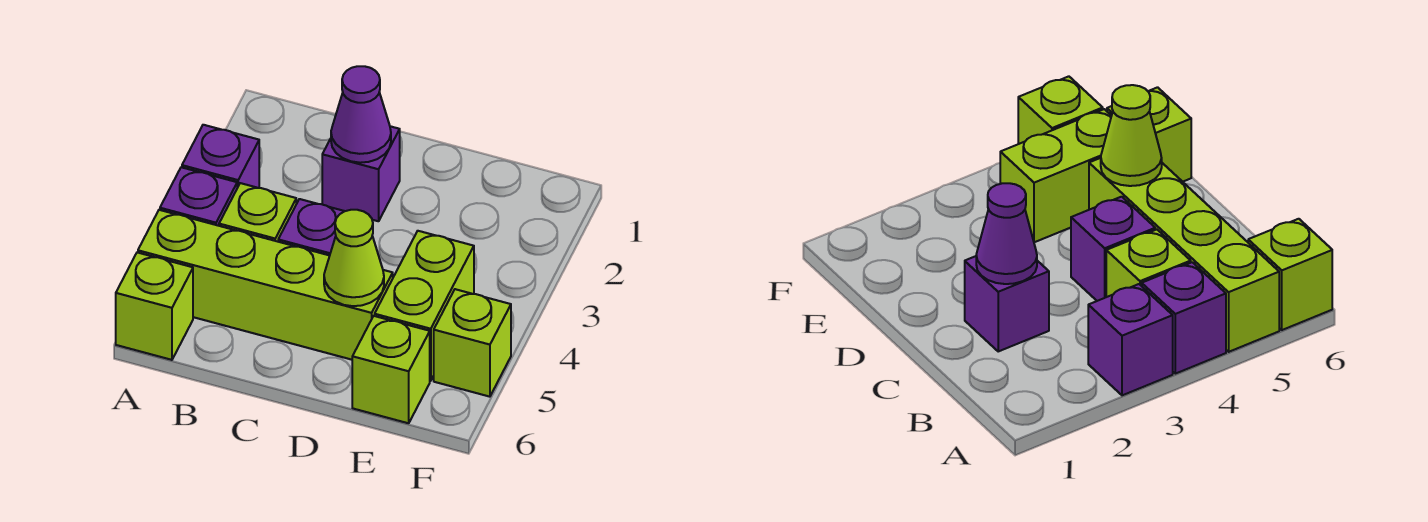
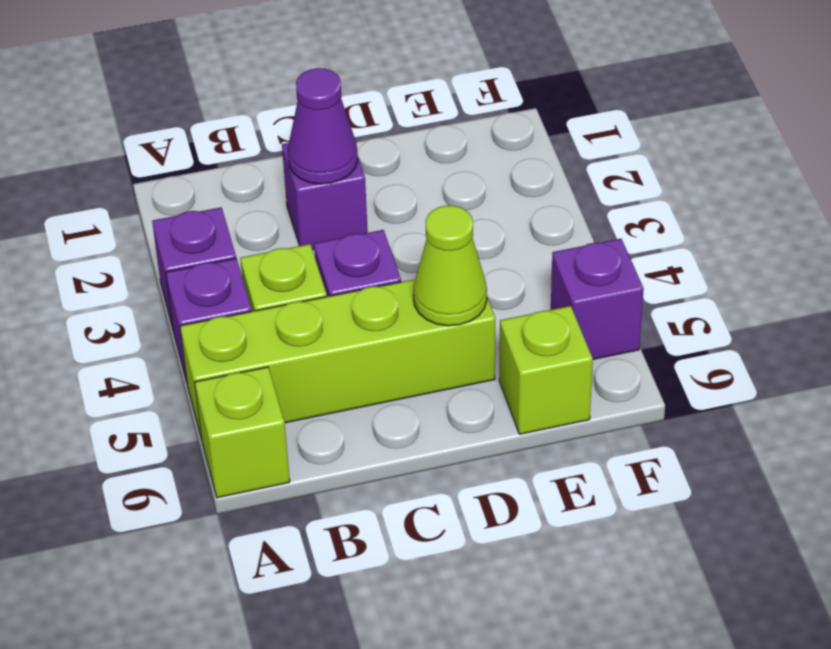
lime 1x2 brick [375,231,474,381] -> none
lime 1x1 brick [434,289,511,397] -> purple 1x1 brick [551,239,644,359]

